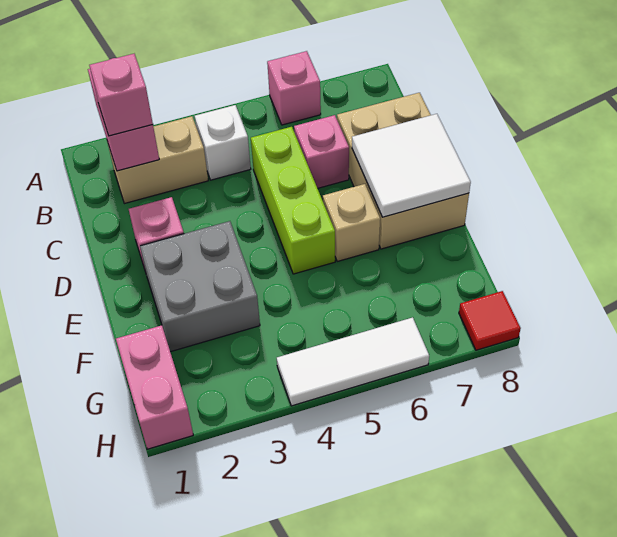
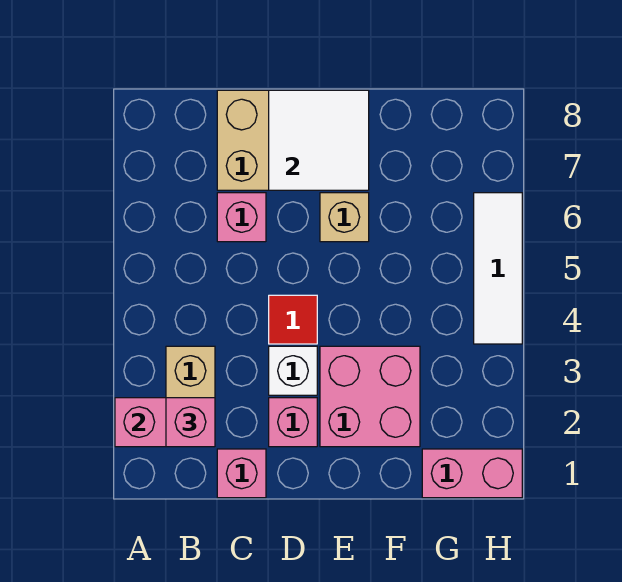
pink 1x1 brick [267,51,321,125] -> pink 1x1 brick moved to [217,449,266,498]
white 1x1 brick [195,105,251,180] -> white 1x1 brick moved to [269,346,317,395]
lime 1x3 brick [251,127,335,274] -> none
grey 2x2 brick [140,221,260,352] -> pink 2x2 brick [320,346,420,447]
red 1x1 tile [459,291,521,350] -> red 1x1 tile moved to [269,295,317,344]

